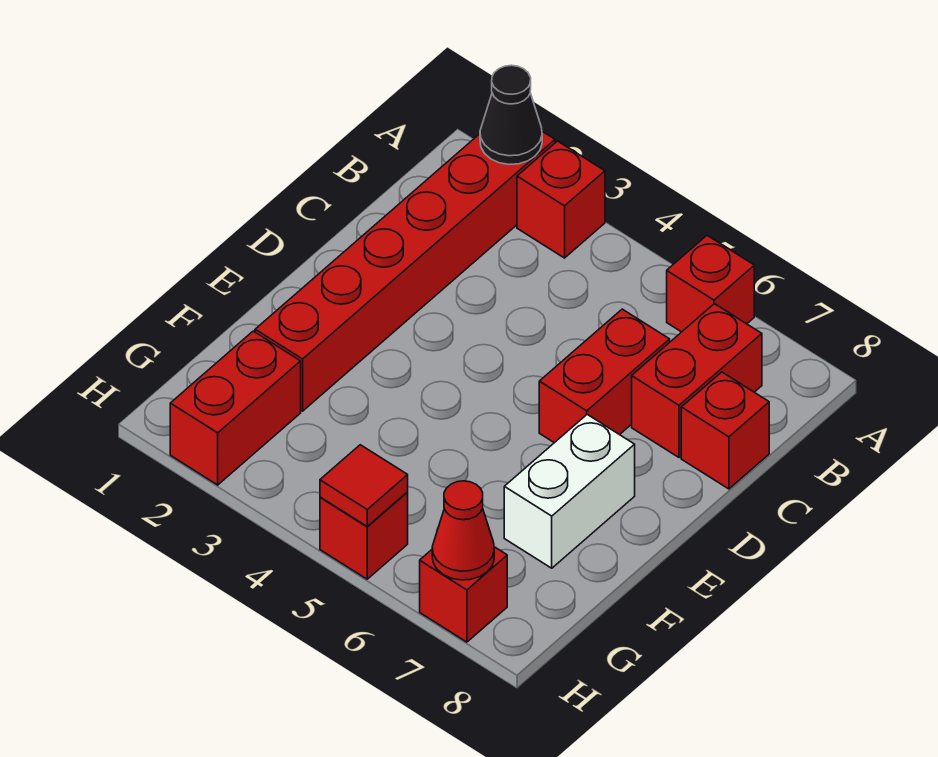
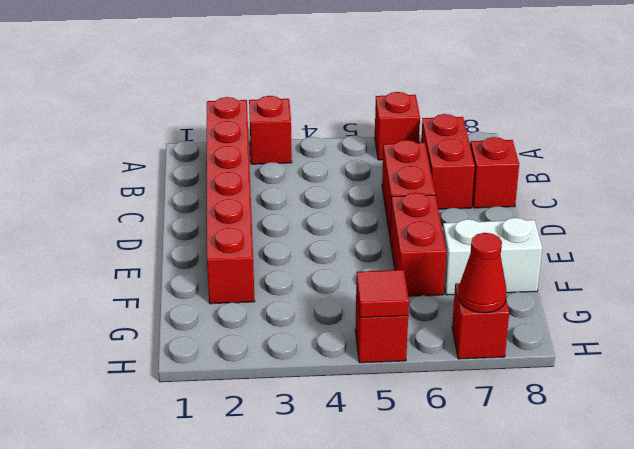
black 1x1 cone [480,65,542,164] -> none
white 1x2 brick [504,415,635,568] -> white 1x2 brick turned to [443,218,542,295]
red 1x2 brick [170,331,301,485] -> red 1x2 brick moved to [390,193,446,296]

